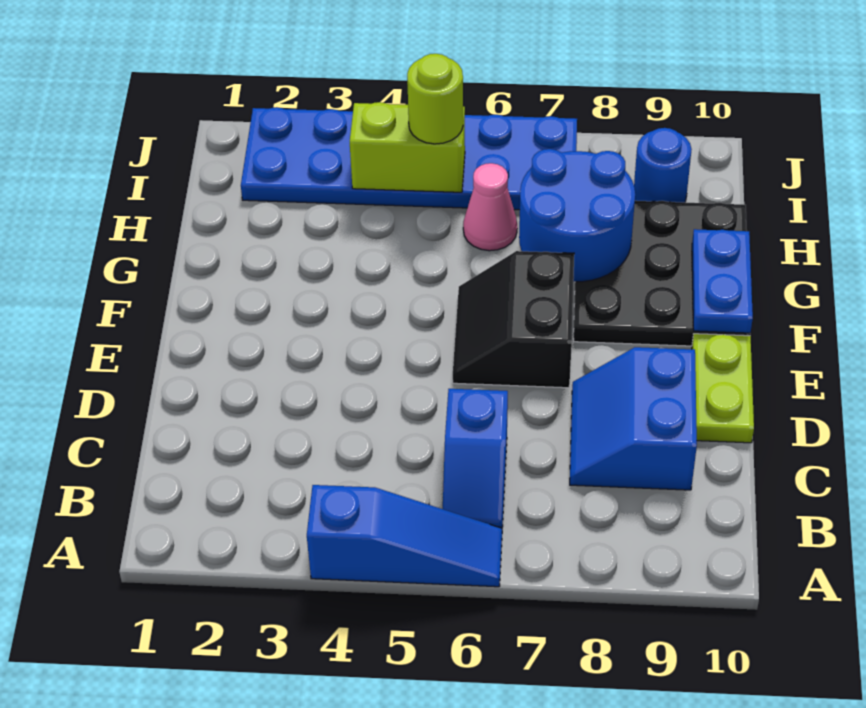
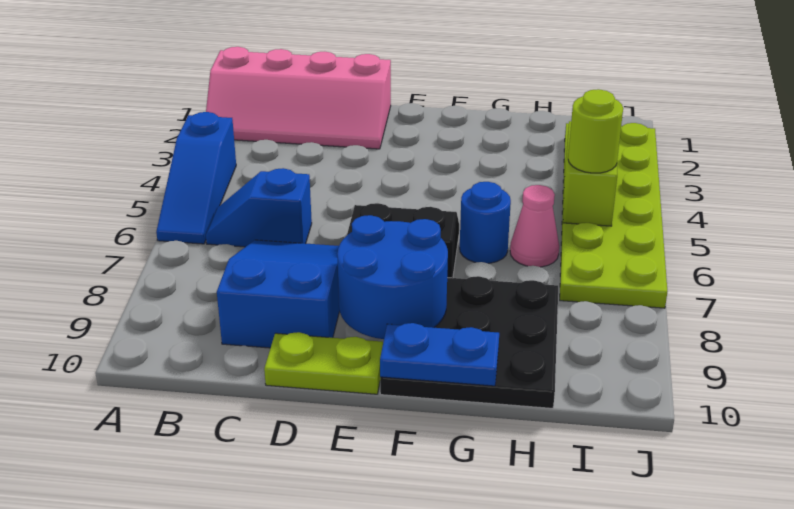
none -> pink 2x4 slope [206,47,391,149]
blue 2x2 slope [570,347,697,490] -> blue 2x3 slope [217,240,340,348]
blue 2x2 round brick [519,149,635,282] -> blue 2x2 round brick moved to [337,215,448,339]
blue 2x6 plate [241,107,577,210] -> lime 2x6 plate [560,123,667,308]
blue 1x1 round brick [634,128,692,202] -> blue 1x1 round brick moved to [460,182,511,263]

